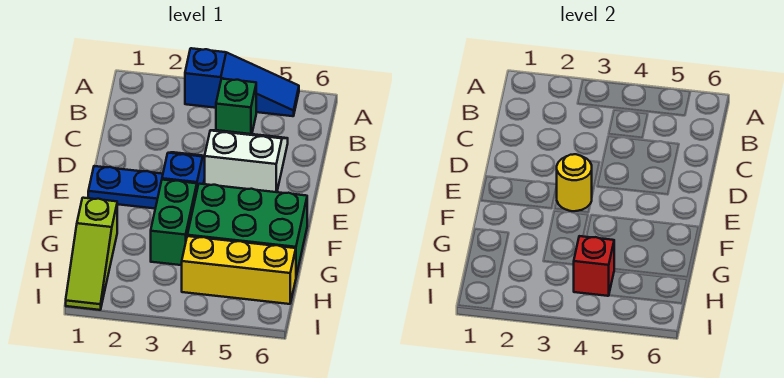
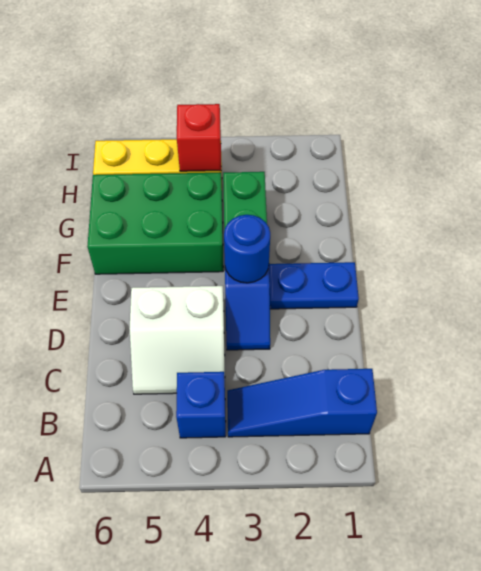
blue 1x3 slope [185,48,299,116] -> blue 1x3 slope moved to [227,369,377,437]
green 1x1 brick [216,79,256,134] -> blue 1x1 brick [176,372,226,438]
yellow 1x1 round brick [557,154,592,211] -> blue 1x1 round brick [224,215,270,283]
lime 1x3 slope [66,198,117,310] -> none

